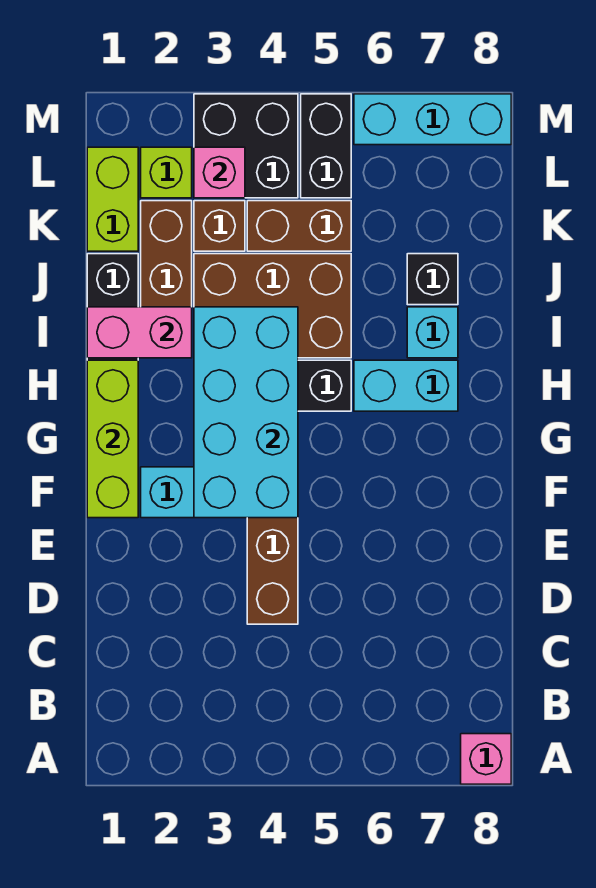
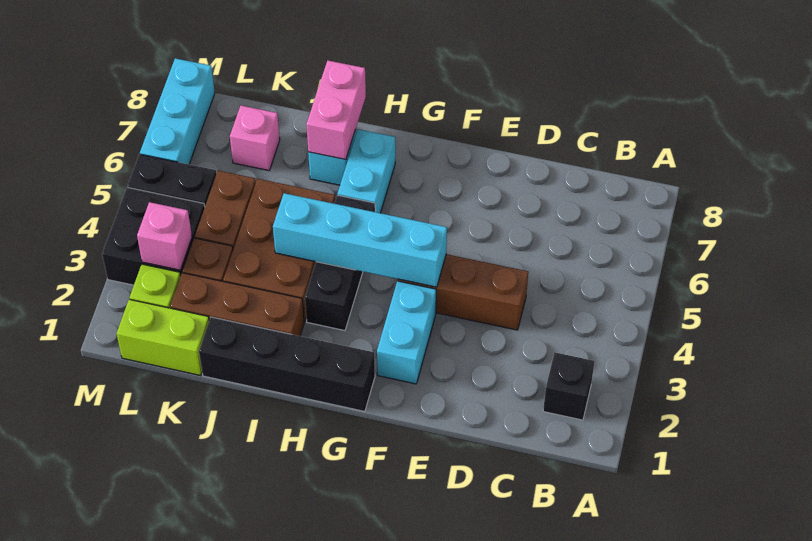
pink 1x1 brick [461,734,511,784] -> pink 1x1 brick moved to [230,105,280,171]
lime 1x3 brick [87,360,138,518] -> none
cyan 2x4 brick [194,307,298,518] -> cyan 1x4 brick [273,193,447,287]
pink 1x2 brick [87,307,192,358] -> pink 1x2 brick moved to [306,61,366,160]
black 1x1 brick [407,254,458,305] -> black 1x1 brick moved to [543,352,595,420]

